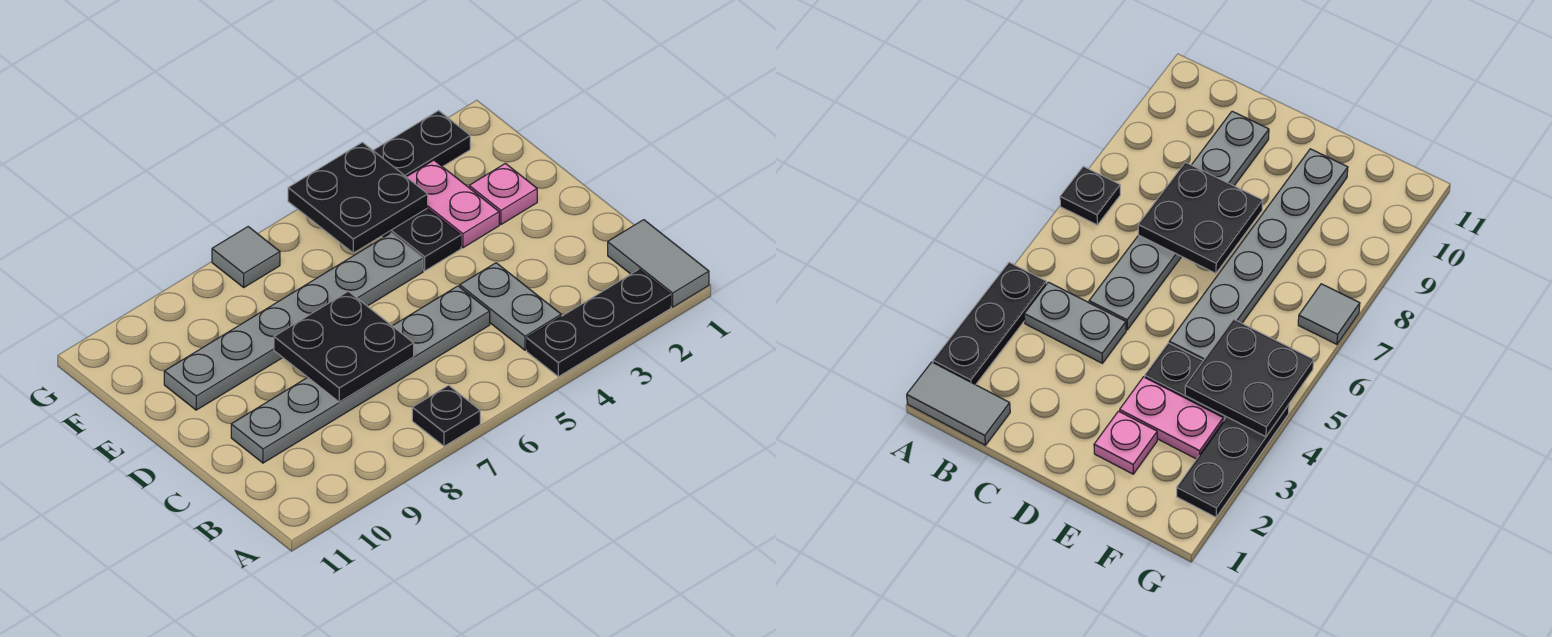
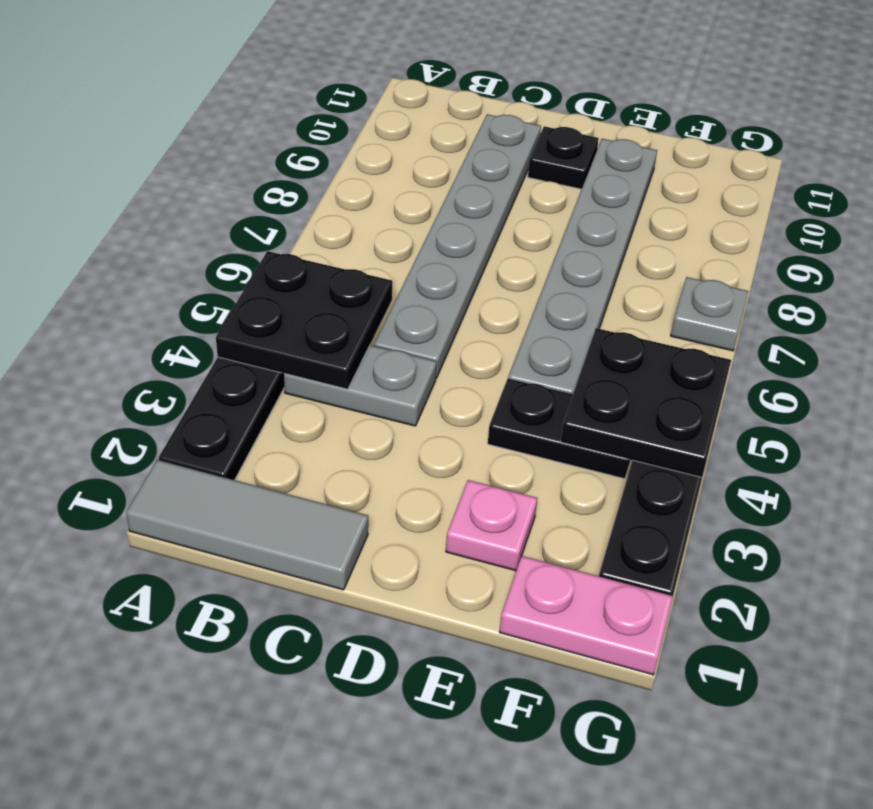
grey 1x2 tile [608,220,709,307] -> grey 1x3 tile [126,460,368,590]
black 1x1 plate [412,385,480,446] -> black 1x1 plate moved to [528,126,599,189]
black 2x2 plate [274,291,414,402] -> black 2x2 plate moved to [216,251,392,389]
pink 1x2 plate [407,160,499,248] -> pink 1x2 plate moved to [500,556,673,675]
grey 1x1 tile [212,227,280,287] -> grey 1x1 plate [671,277,748,351]

